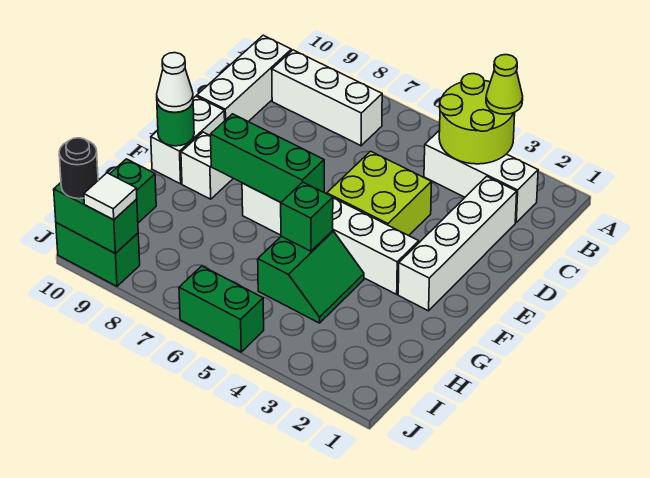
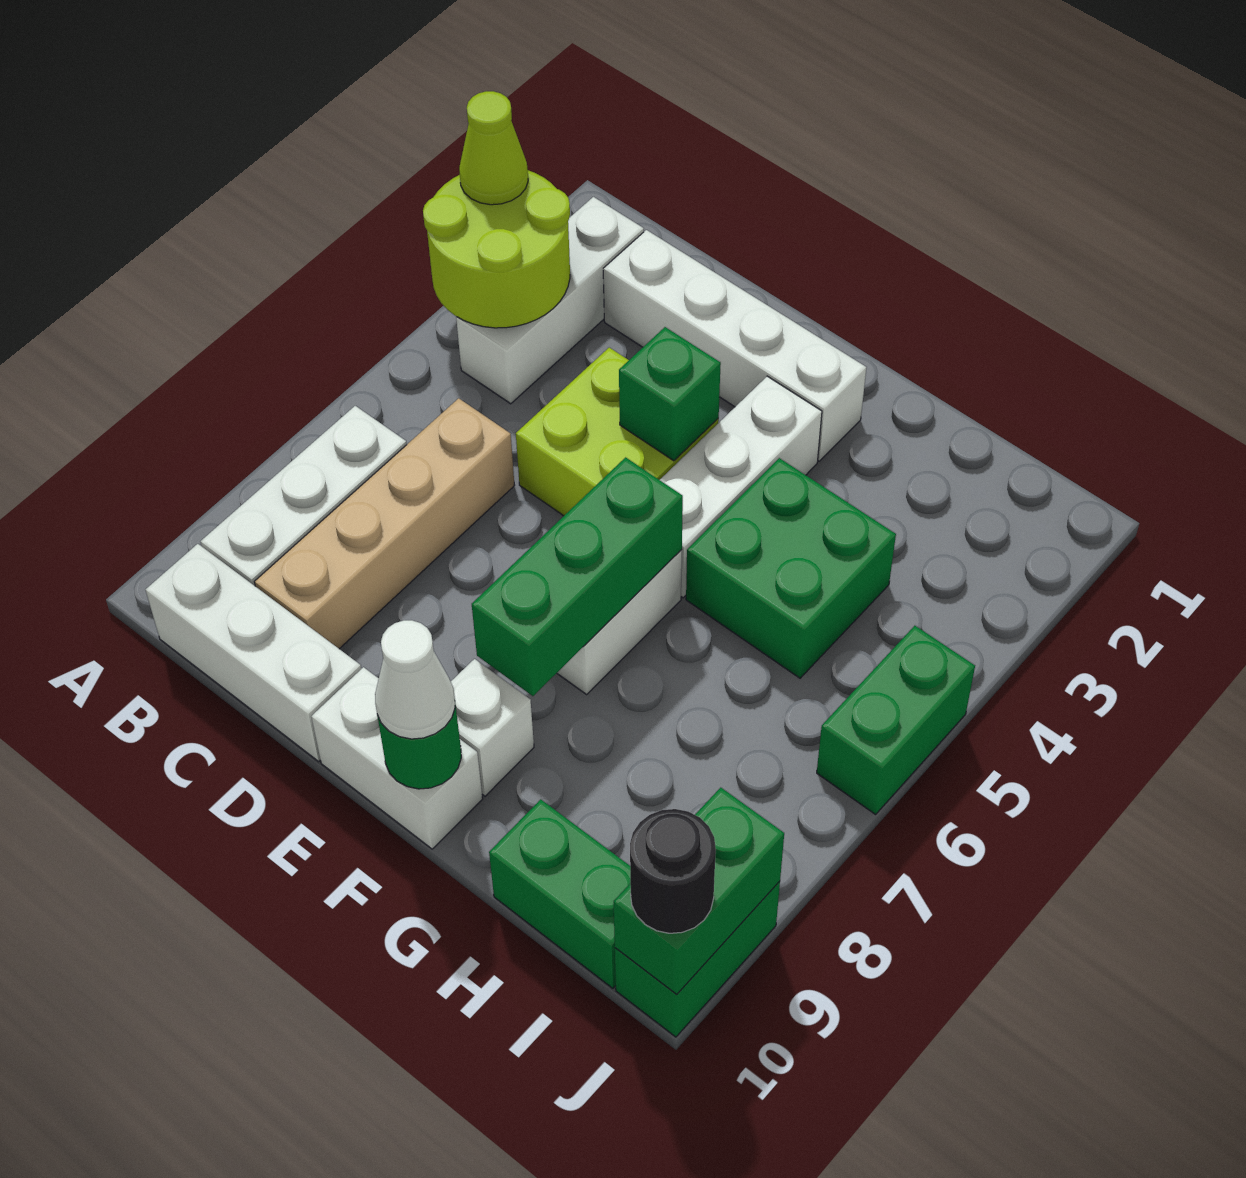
none -> tan 1x4 brick [255,398,515,649]
green 2x2 slope [258,231,364,323] -> green 2x2 brick [686,458,896,678]
green 1x1 brick [281,182,333,251] -> green 1x1 brick moved to [619,327,721,461]
white 1x1 tile [84,173,137,220] -> none

